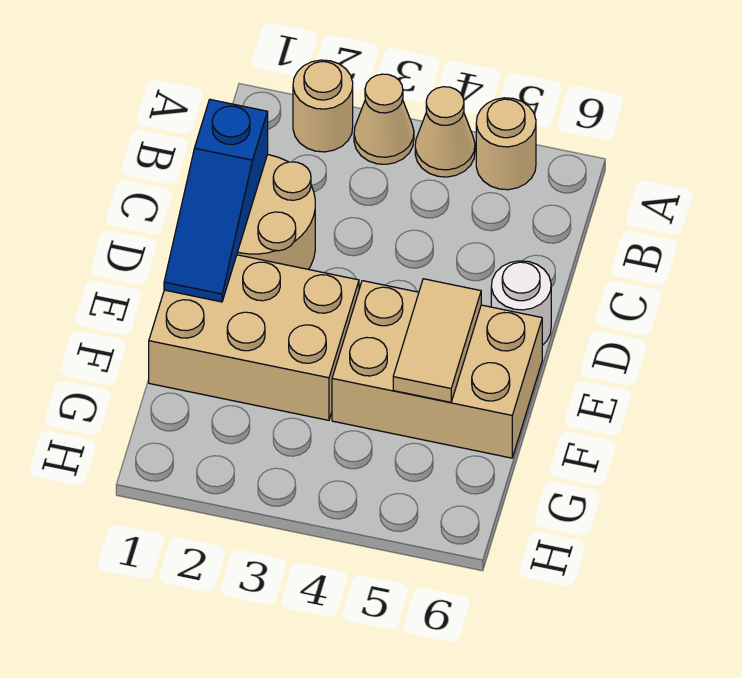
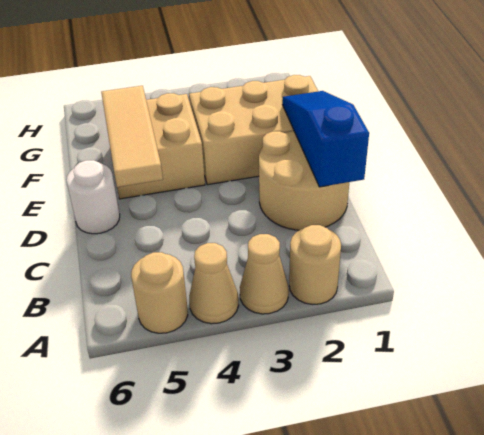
tan 2x3 brick [332,281,542,458] -> tan 2x2 brick [117,93,205,199]
tan 1x2 tile [393,279,481,402] -> tan 1x3 tile [101,86,163,187]

